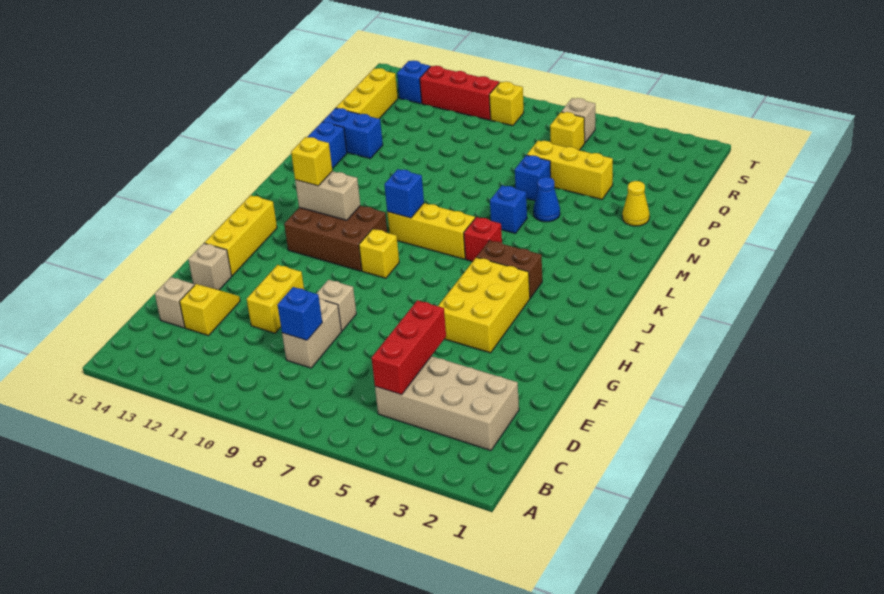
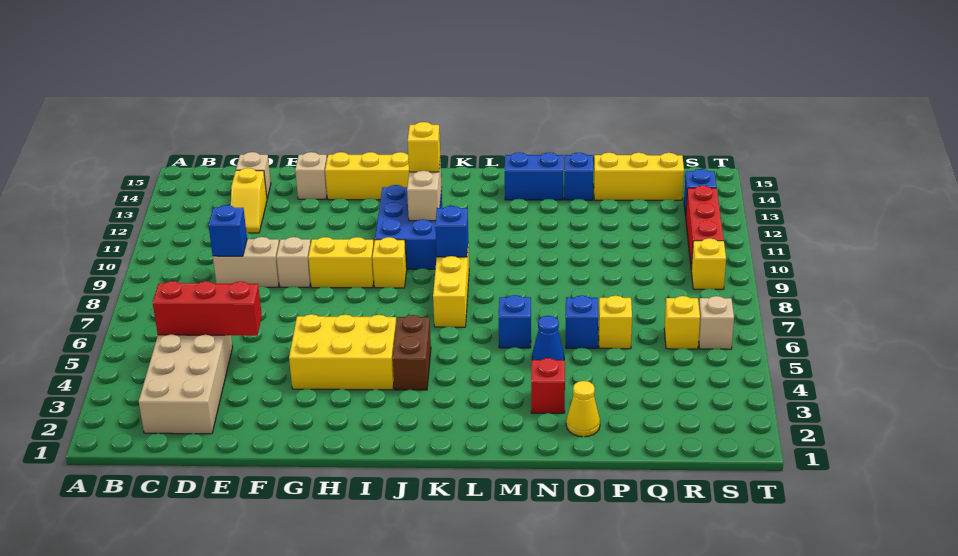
yellow 1x2 slope [180,284,240,336] -> yellow 1x2 slope turned to [231,168,267,233]
yellow 1x2 brick [247,265,304,333] -> yellow 1x2 brick moved to [308,237,374,288]
brown 2x3 brick [284,206,387,271] -> blue 2x3 brick [375,185,442,269]
red 1x1 brick [464,217,502,262] -> red 1x1 brick moved to [531,358,565,413]
blue 1x2 brick [323,108,383,158] -> blue 1x1 brick [564,153,593,200]
yellow 1x3 brick [527,140,613,200] -> yellow 1x1 brick [598,296,632,349]

